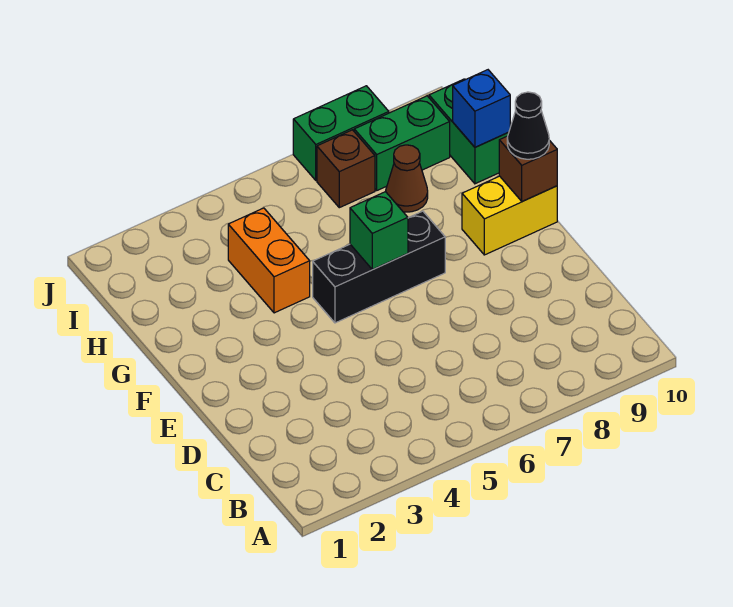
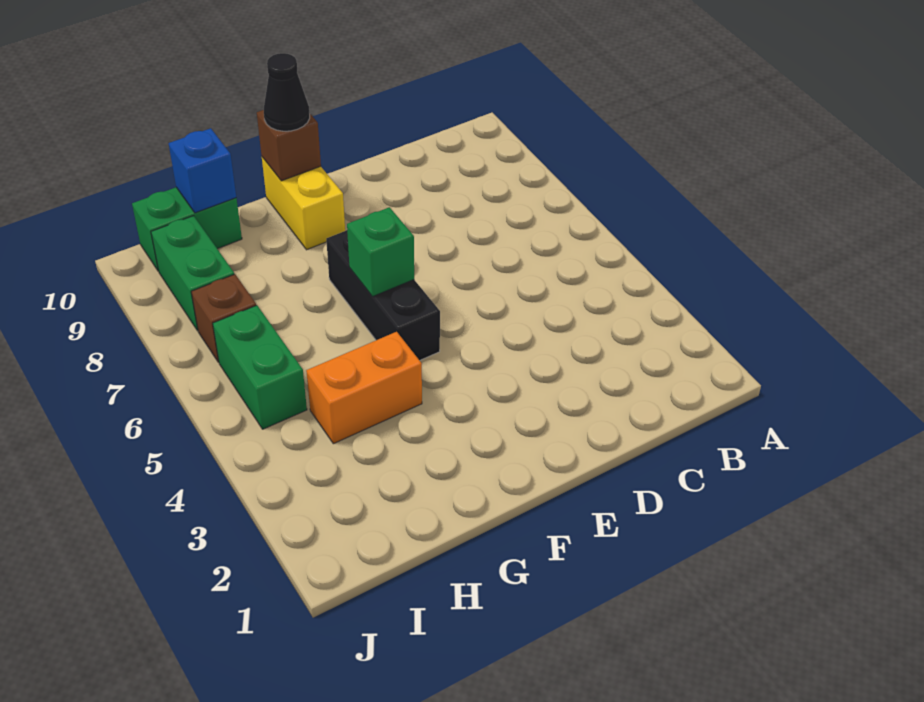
brown 1x1 cone [386,145,428,212] -> none
green 1x2 brick [293,86,389,180] -> green 1x2 brick moved to [213,305,307,429]

